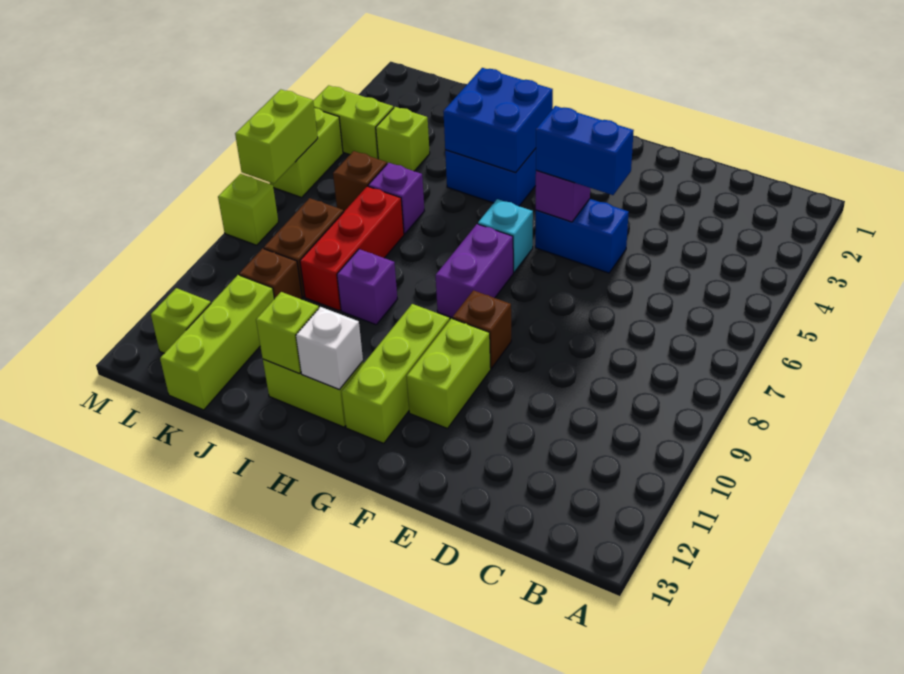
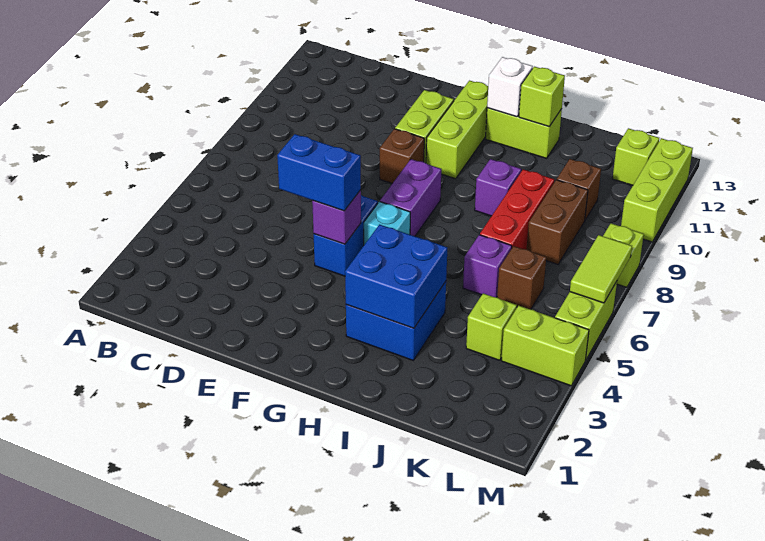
blue 1x2 brick [535,199,629,273] -> blue 1x2 brick turned to [314,195,378,276]
lime 1x3 brick [160,275,274,410] -> lime 1x3 brick moved to [621,138,693,242]
lime 1x2 brick [235,89,318,183] -> lime 1x2 tile [570,235,632,303]

